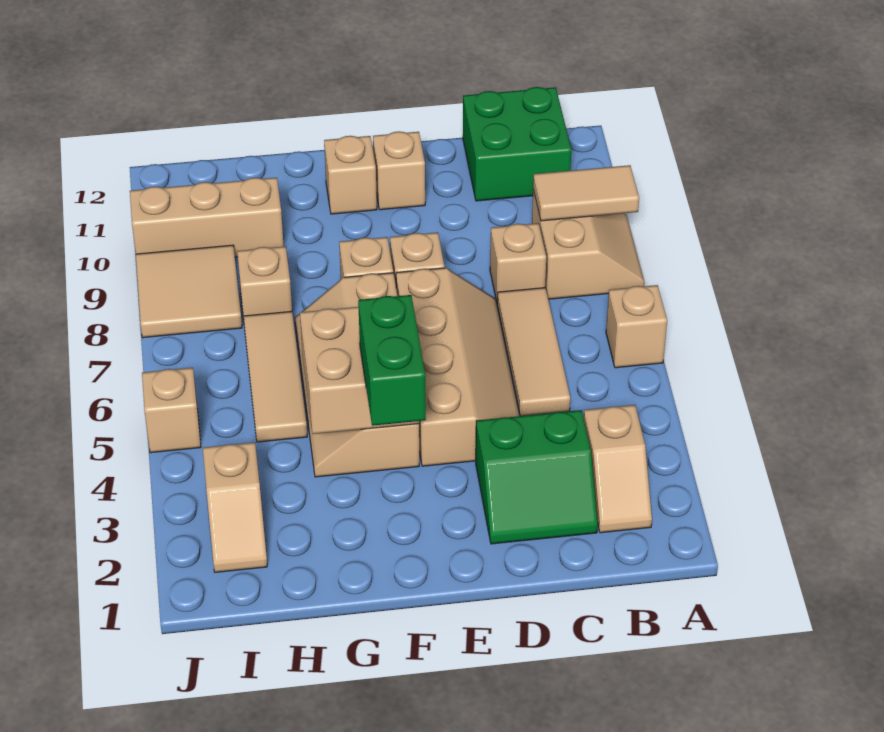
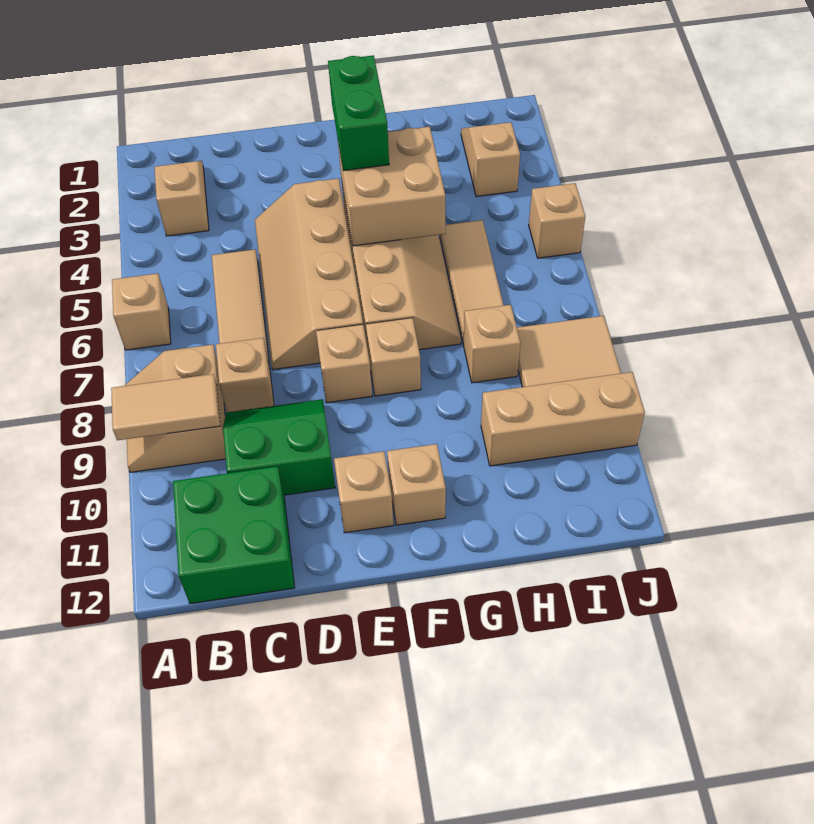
green 2x2 slope [476,410,598,544] -> green 2x2 slope moved to [223,399,335,495]

